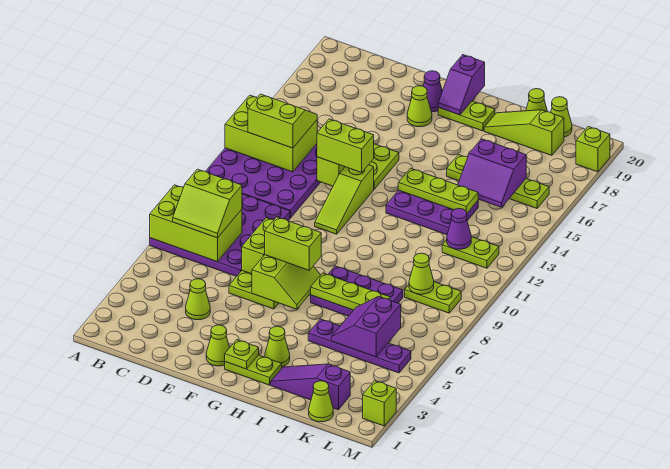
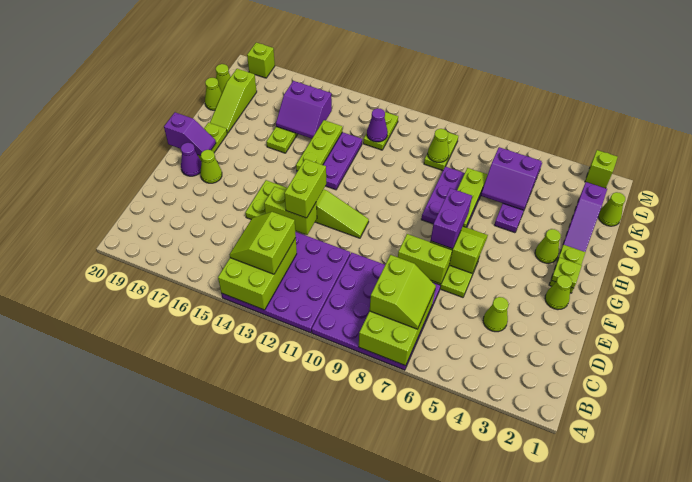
lime 1x2 brick [265,217,321,270] -> purple 1x2 brick [431,188,472,249]
purple 2x2 slope [458,139,526,207] -> purple 2x2 slope turned to [276,81,332,138]

